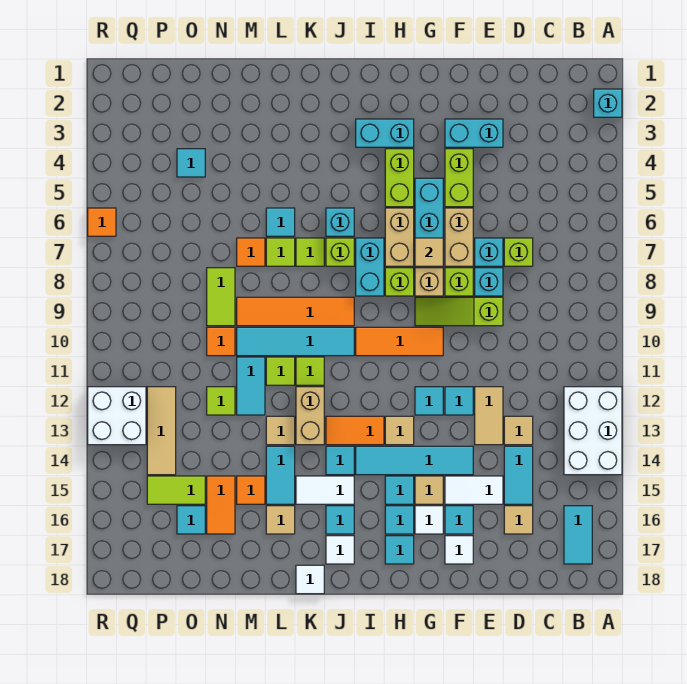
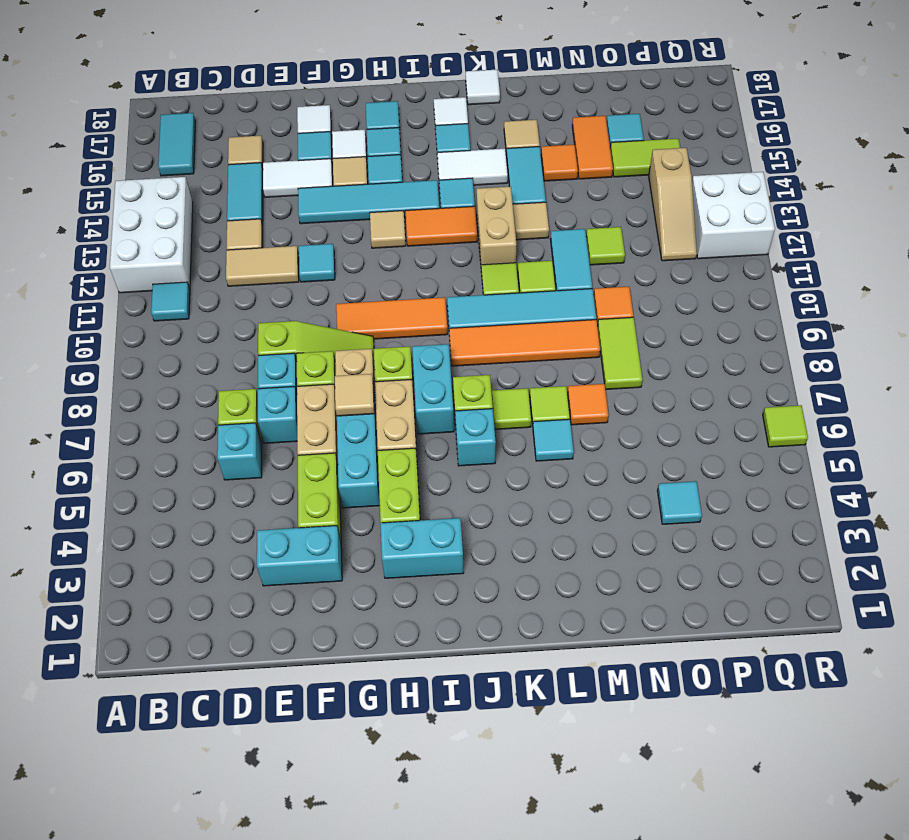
cyan 1x1 brick [594,89,622,117] -> cyan 1x1 brick moved to [217,423,262,480]
tan 1x2 tile [475,387,503,445] -> tan 1x2 tile turned to [226,246,299,286]
cyan 1x1 tile [415,387,443,415] -> cyan 1x1 tile moved to [151,282,190,321]
tan 1x3 tile [147,387,176,475] -> tan 1x3 slope [649,148,697,261]
orange 1x1 tile [88,208,116,236] -> lime 1x1 tile [763,405,808,447]

